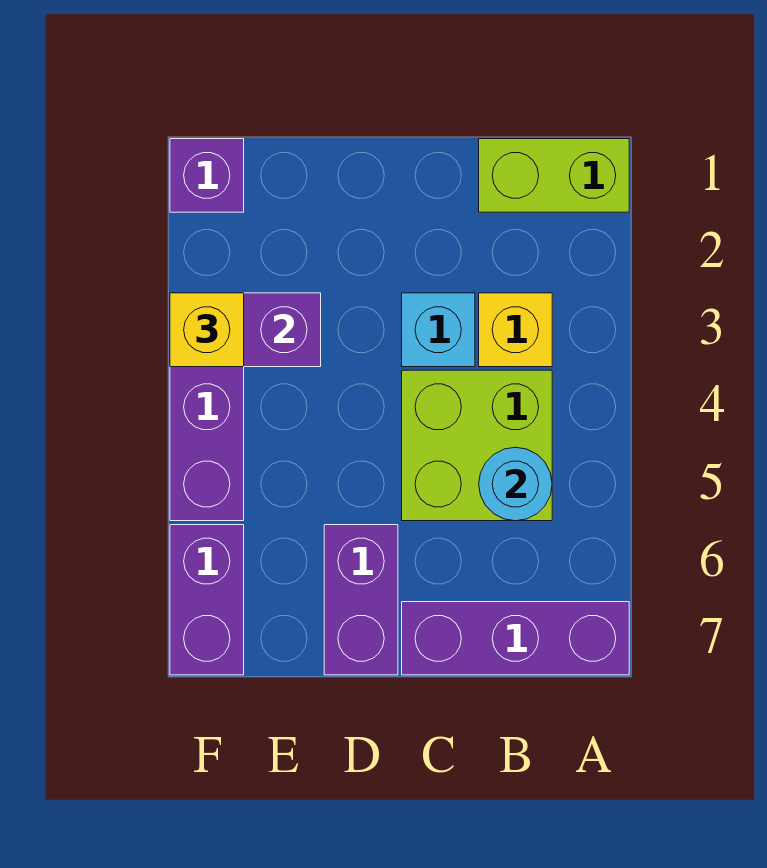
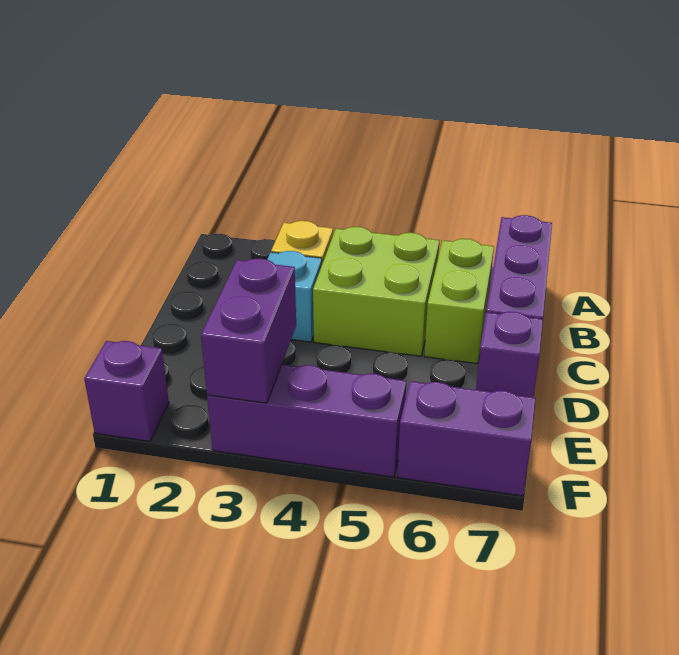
lime 1x2 brick [479,139,629,212] -> lime 1x2 brick moved to [424,239,494,364]
cyan 1x1 round brick [479,447,552,521] -> none
purple 1x2 brick [324,525,398,675] -> purple 1x1 brick [476,312,543,397]
yellow 1x1 brick [170,293,244,367] -> none

